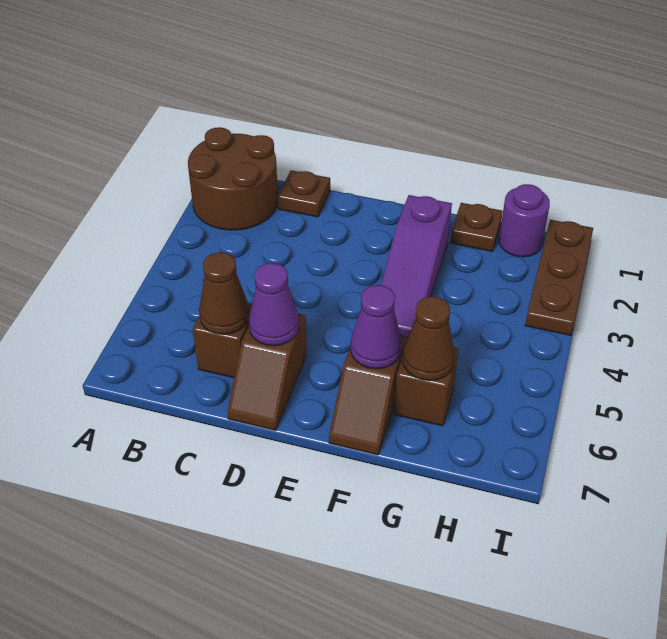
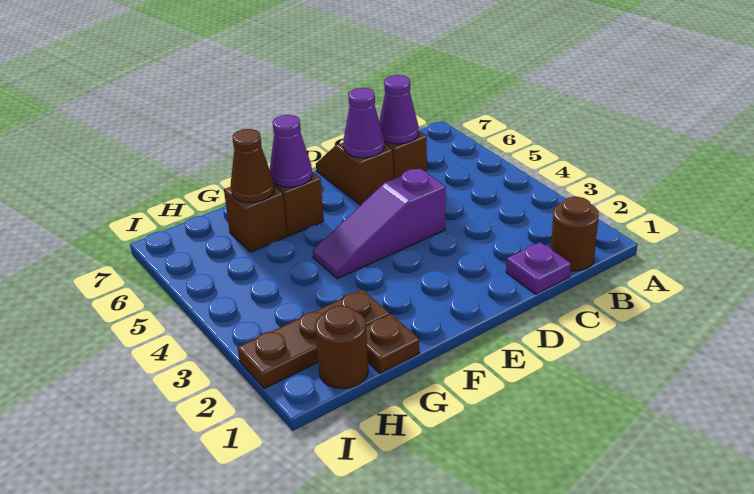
brown 2x2 round brick [188,127,278,230] -> brown 1x1 round brick [551,197,599,271]
brown 1x1 plate [278,170,330,217] -> purple 1x1 plate [506,242,571,294]
brown 1x1 cone [199,252,250,334] -> purple 1x1 cone [379,75,419,144]
purple 1x3 slope [381,195,452,338] -> purple 1x3 slope turned to [313,168,446,279]
purple 1x1 round brick [499,184,550,257] -> brown 1x1 round brick [315,306,368,389]
brown 1x3 plate [525,220,593,335] -> brown 1x3 plate turned to [238,290,389,388]

